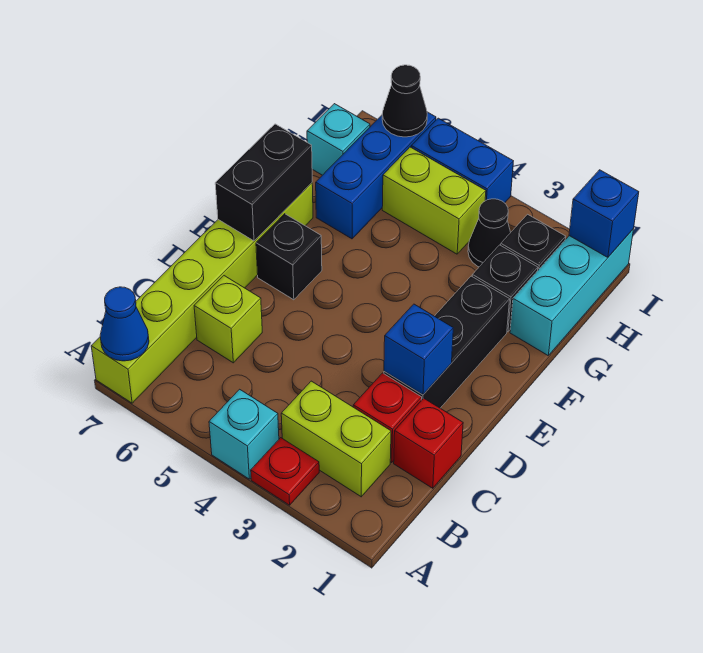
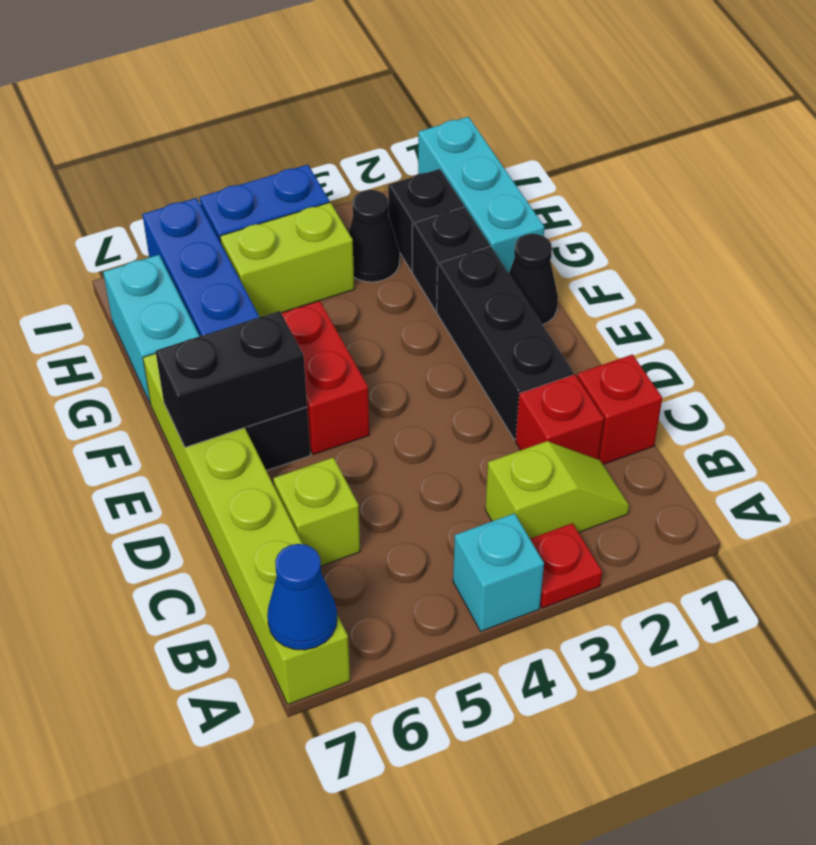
lime 1x2 brick [281,381,391,497] -> lime 1x2 slope [485,441,629,539]
blue 1x1 brick [384,304,453,395] -> none
none -> red 1x2 brick [281,301,369,455]
black 1x2 brick [215,124,312,241] -> black 1x2 brick turned to [156,311,307,447]
cyan 1x1 brick [307,104,370,175] -> cyan 1x2 brick [103,255,199,404]
blue 1x1 brick [569,170,639,257] -> none
black 1x1 cone [382,65,427,137] -> black 1x1 cone moved to [509,234,558,325]

